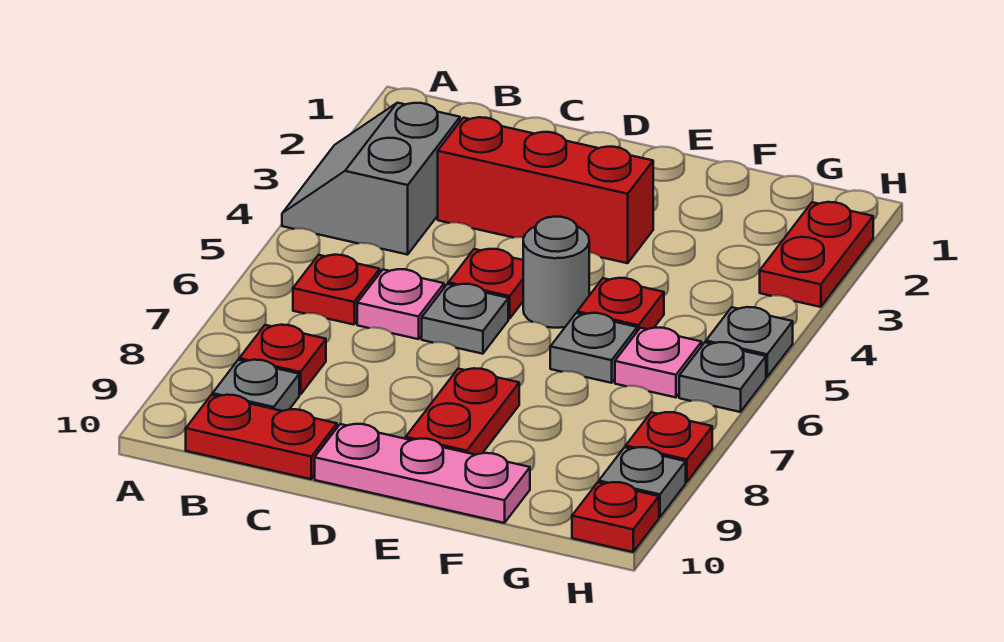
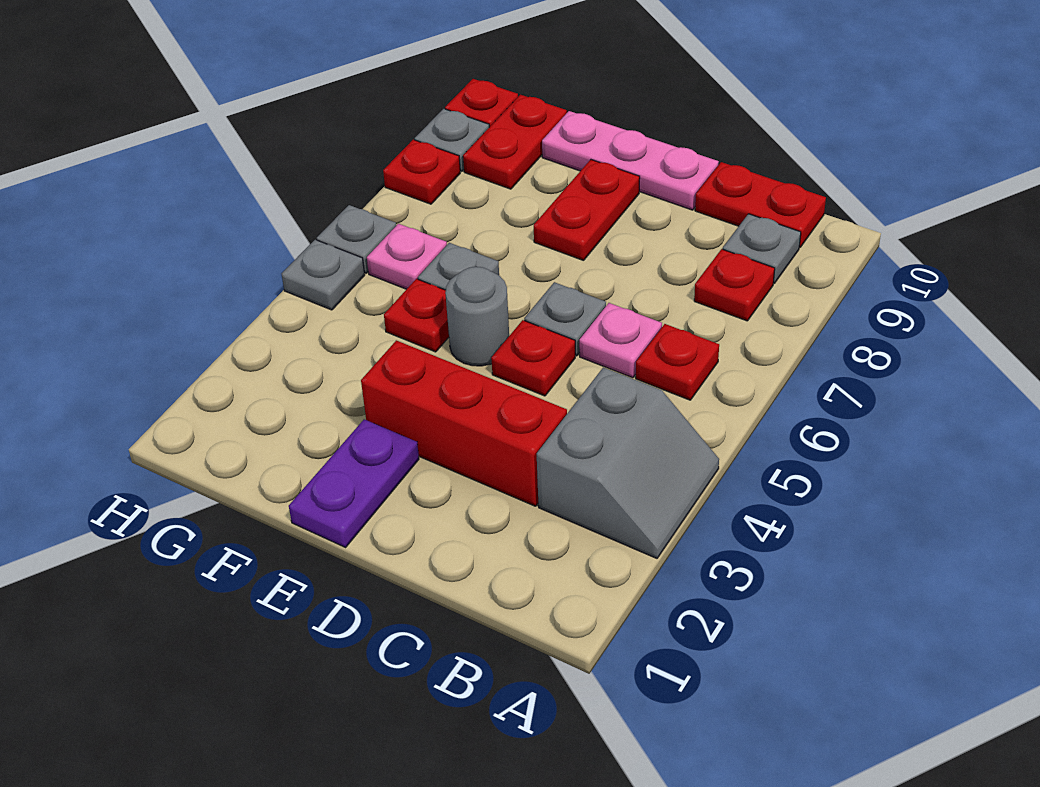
none -> purple 1x2 plate [289,419,419,547]
red 1x2 plate [760,202,873,307] -> red 1x2 plate moved to [463,95,567,189]

